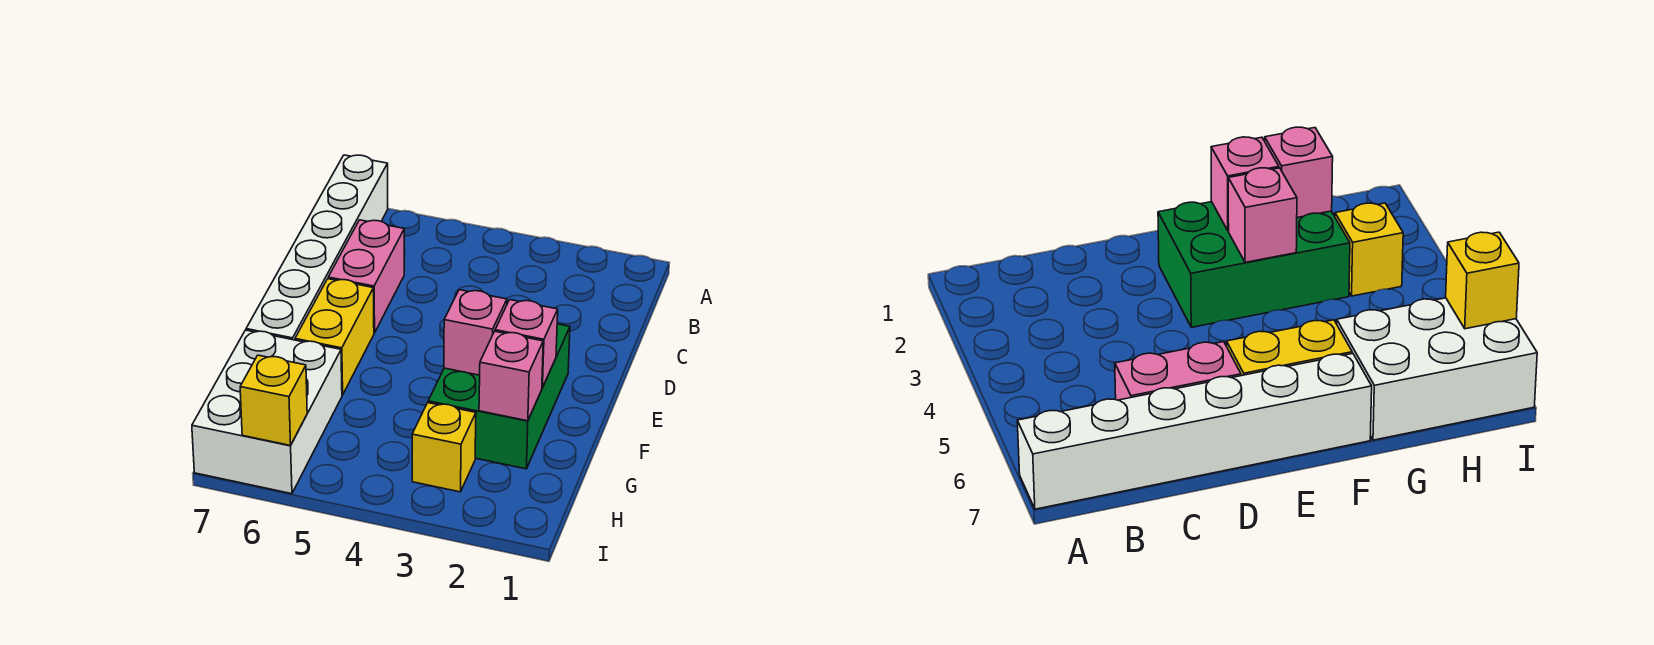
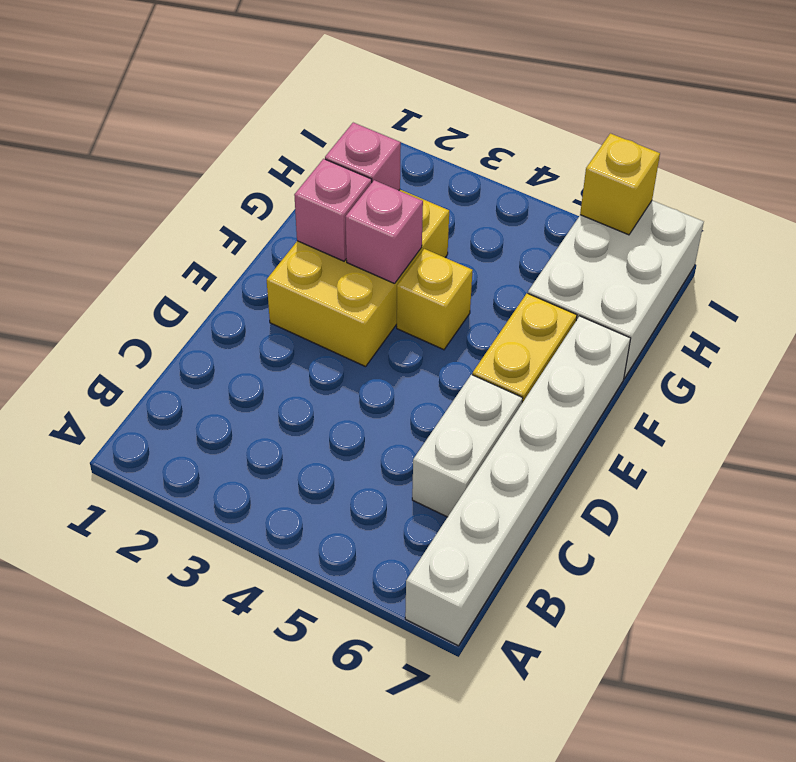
pink 1x2 brick [328,220,404,333] -> white 1x2 brick [412,374,523,517]
green 2x3 brick [428,324,570,469] -> yellow 2x3 brick [267,190,449,367]
yellow 1x1 brick [412,403,476,492] -> yellow 1x1 brick moved to [397,249,473,350]

